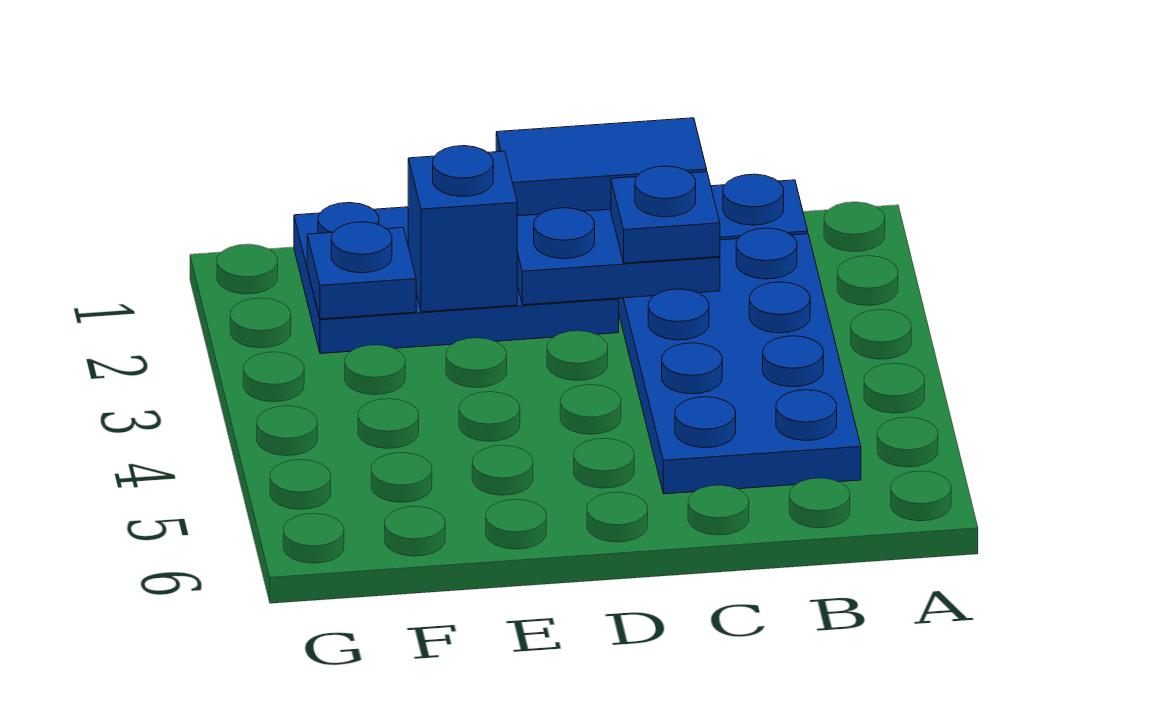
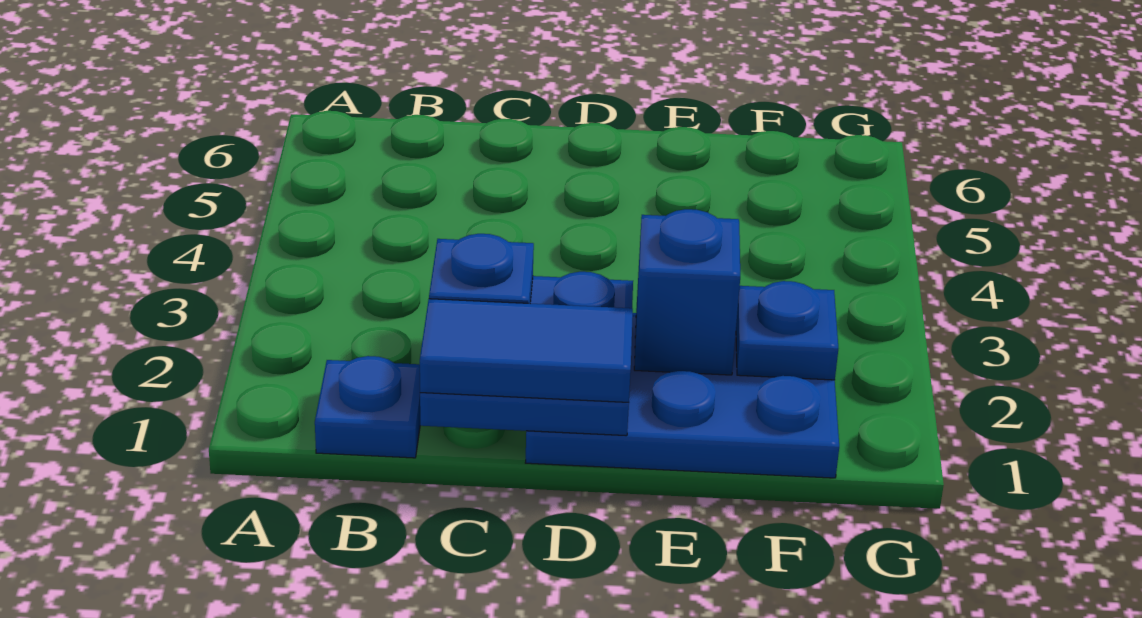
blue 2x4 plate [618,228,861,494] -> none

